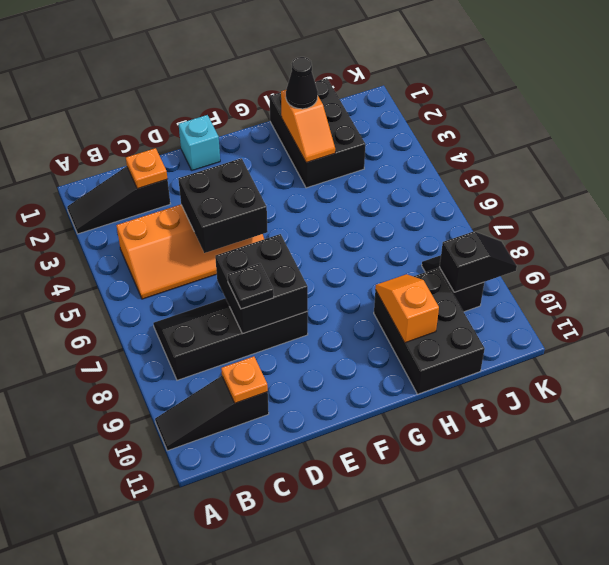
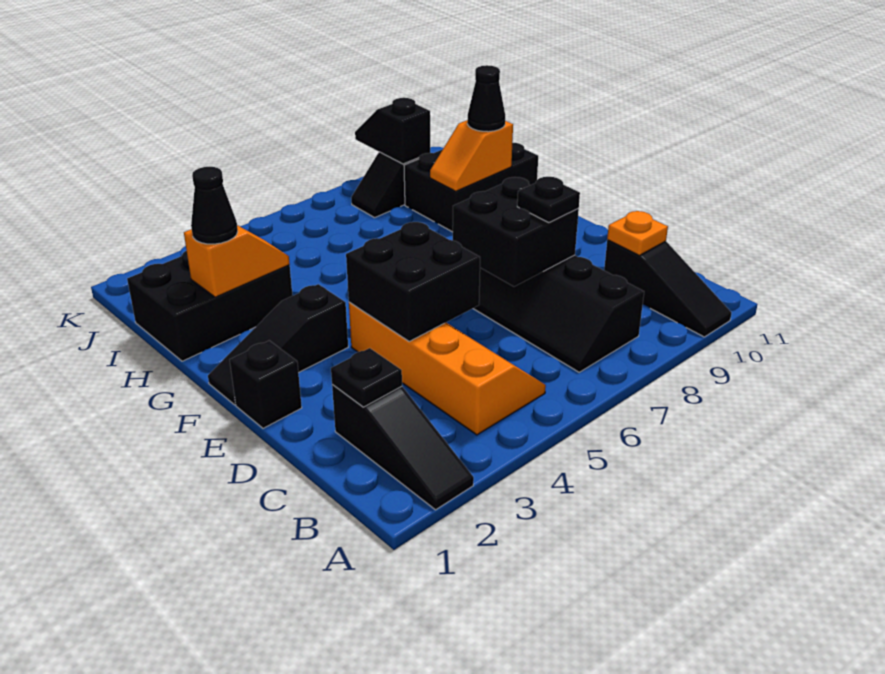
orange 1x1 plate [126,148,167,189] -> black 1x1 plate [331,348,402,407]
cyan 1x1 brick [179,115,220,170] -> black 1x1 brick [230,341,302,428]
none -> black 1x3 slope [208,284,348,405]
none -> black 1x1 cone [467,65,505,132]

